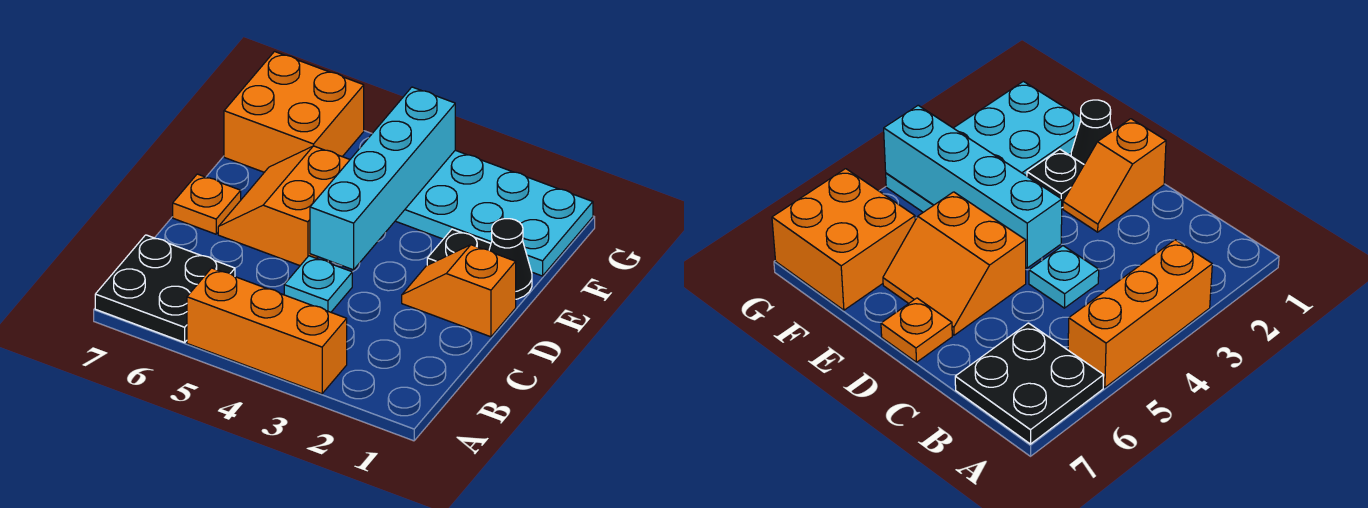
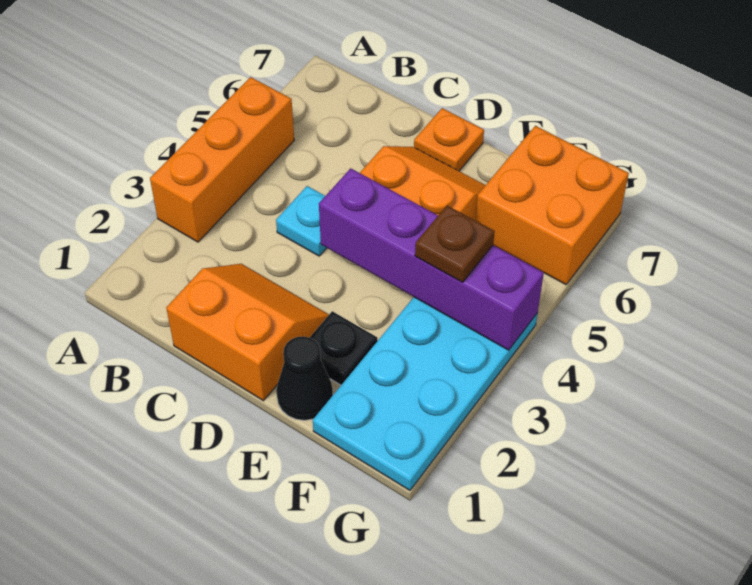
black 2x2 plate [95,235,235,342] -> none
orange 1x2 slope [402,245,516,337] -> orange 2x2 slope [166,264,329,401]
cyan 1x4 brick [310,87,455,270] -> purple 1x4 brick [319,168,544,350]
none -> brown 1x1 plate [415,206,495,282]

